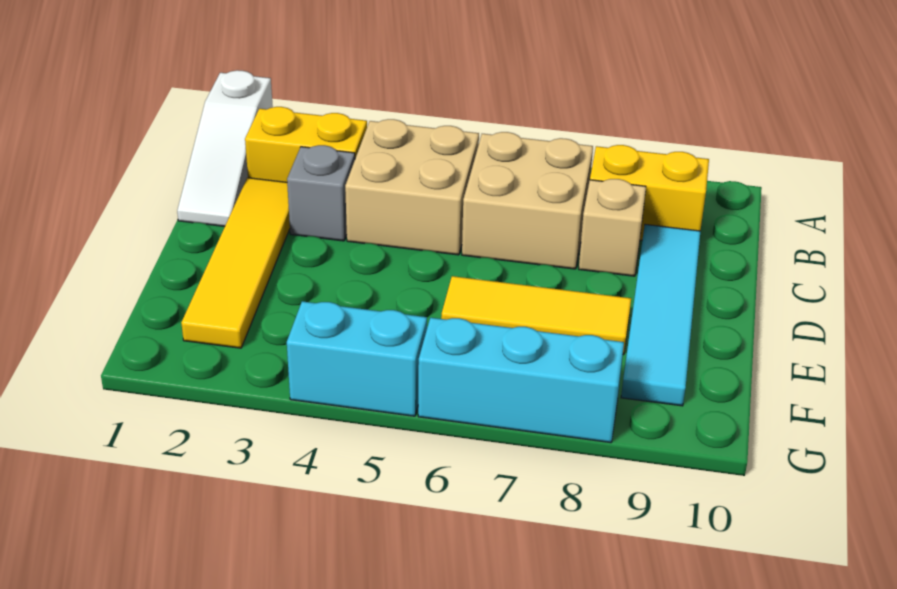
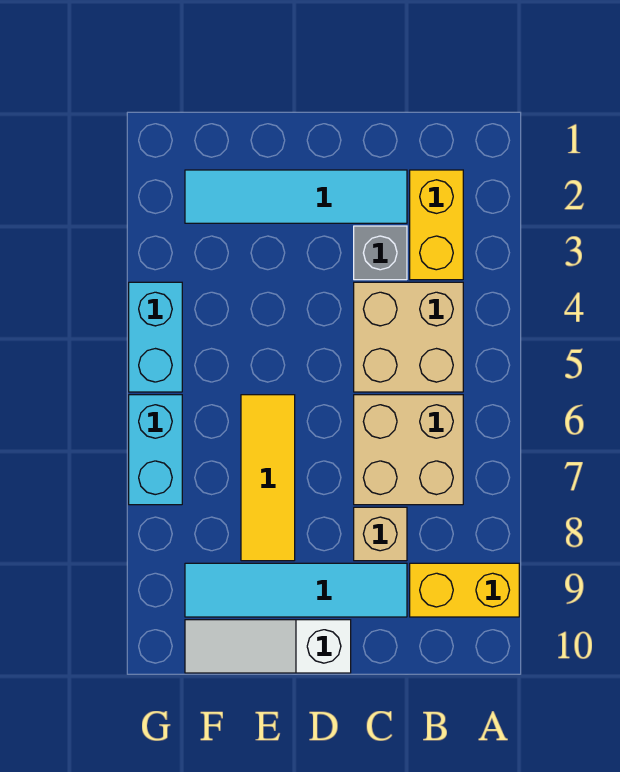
white 1x3 slope [177,70,273,227] -> white 1x3 slope moved to [185,620,351,673]
yellow 1x2 brick [590,145,709,240] -> yellow 1x2 brick turned to [410,563,519,617]
yellow 1x4 tile [181,178,290,348] -> cyan 1x4 tile [185,170,407,223]
cyan 1x3 brick [418,318,624,443] -> cyan 1x2 brick [129,395,182,505]

